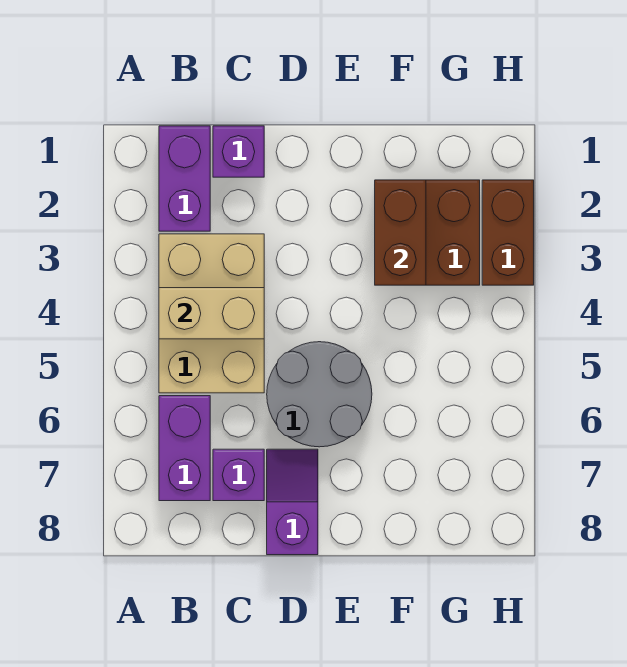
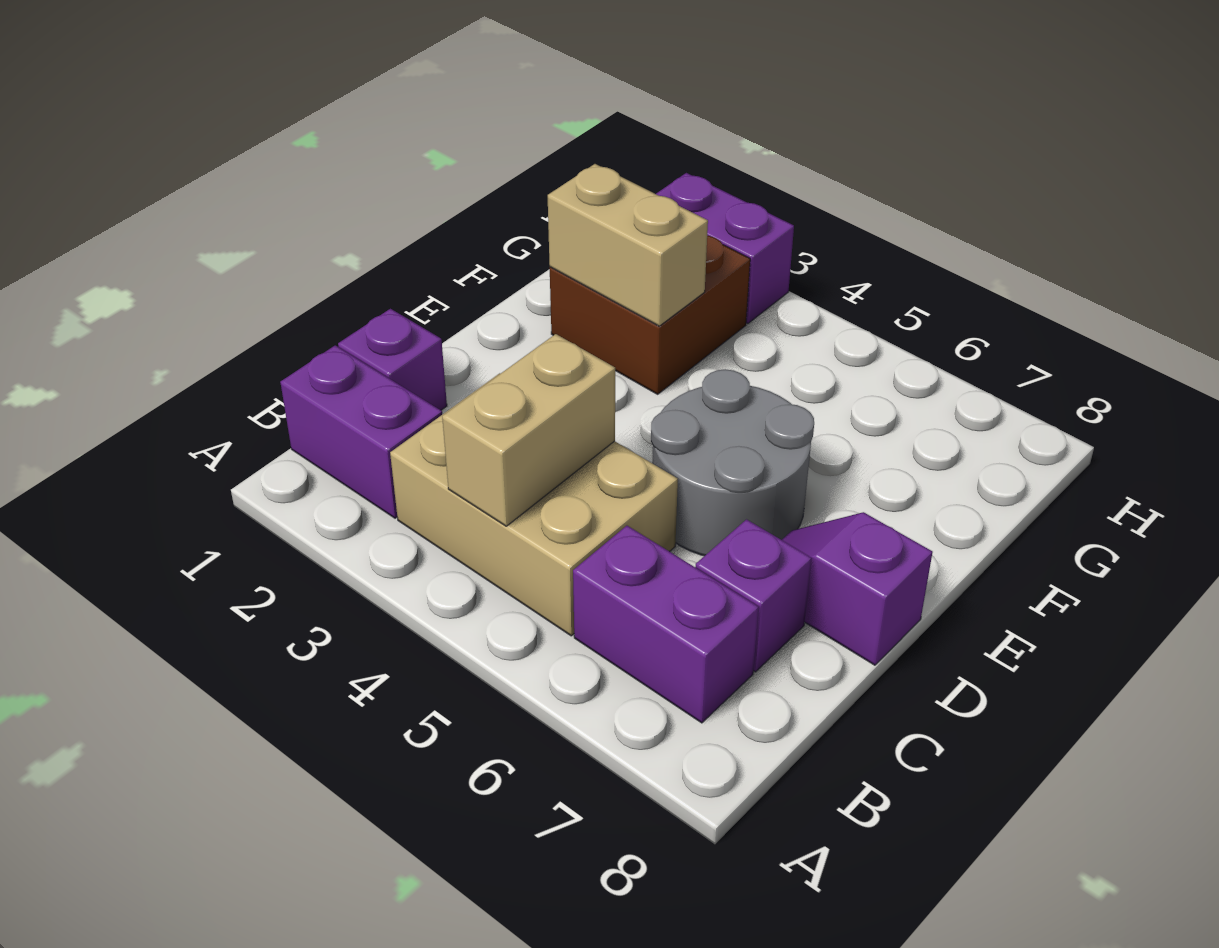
brown 1x2 brick [375,180,426,285] -> tan 1x2 brick [548,164,708,326]
brown 1x2 brick [482,180,534,285] -> purple 1x2 brick [656,173,794,324]

